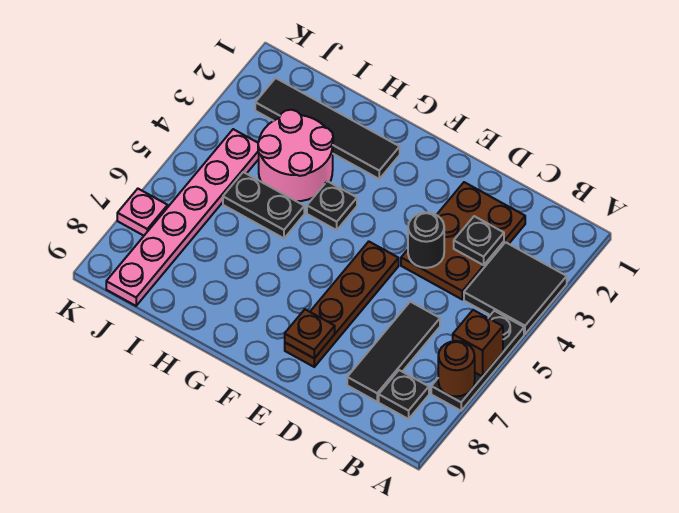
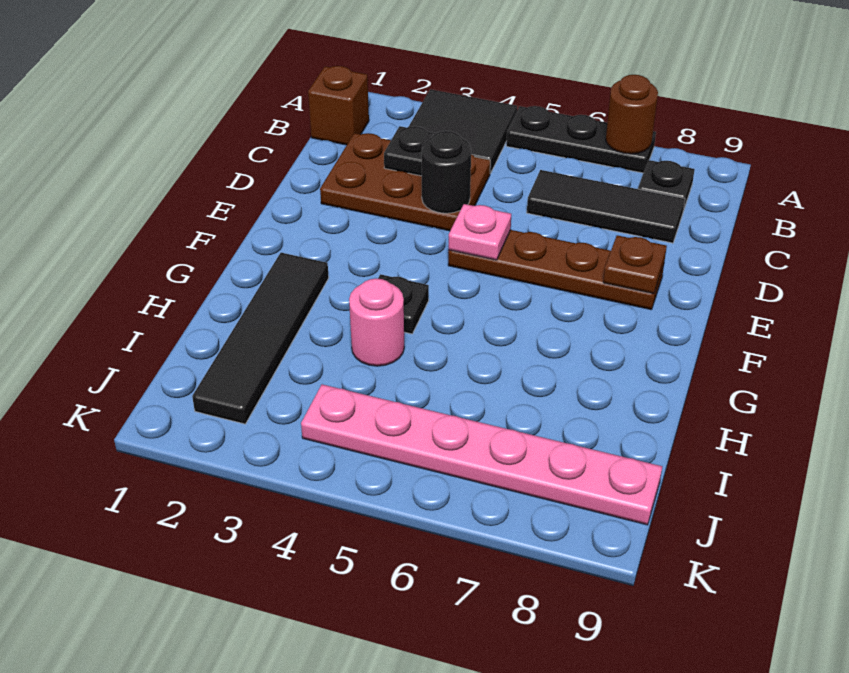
brown 1x1 brick [453,310,503,376] -> brown 1x1 brick moved to [308,66,369,145]
pink 2x2 round brick [258,110,333,201] -> pink 1x1 round brick [349,279,404,366]
black 1x2 plate [223,172,304,238] -> none
pink 1x1 plate [117,189,168,236] -> pink 1x1 plate moved to [449,204,511,260]

